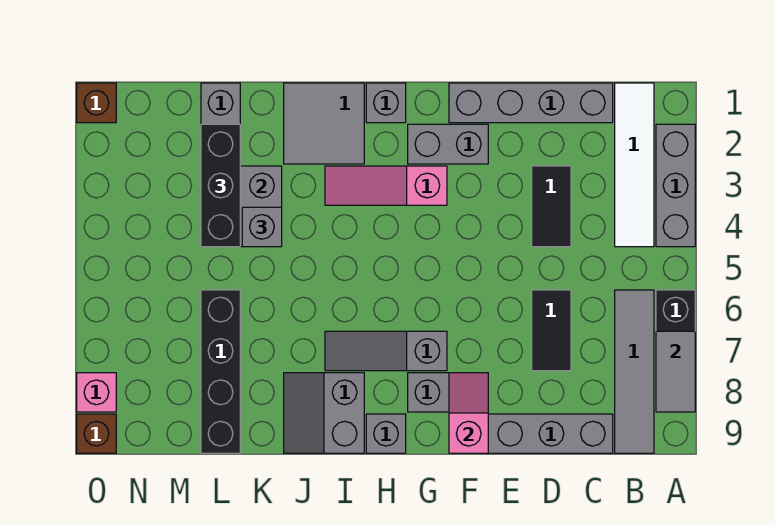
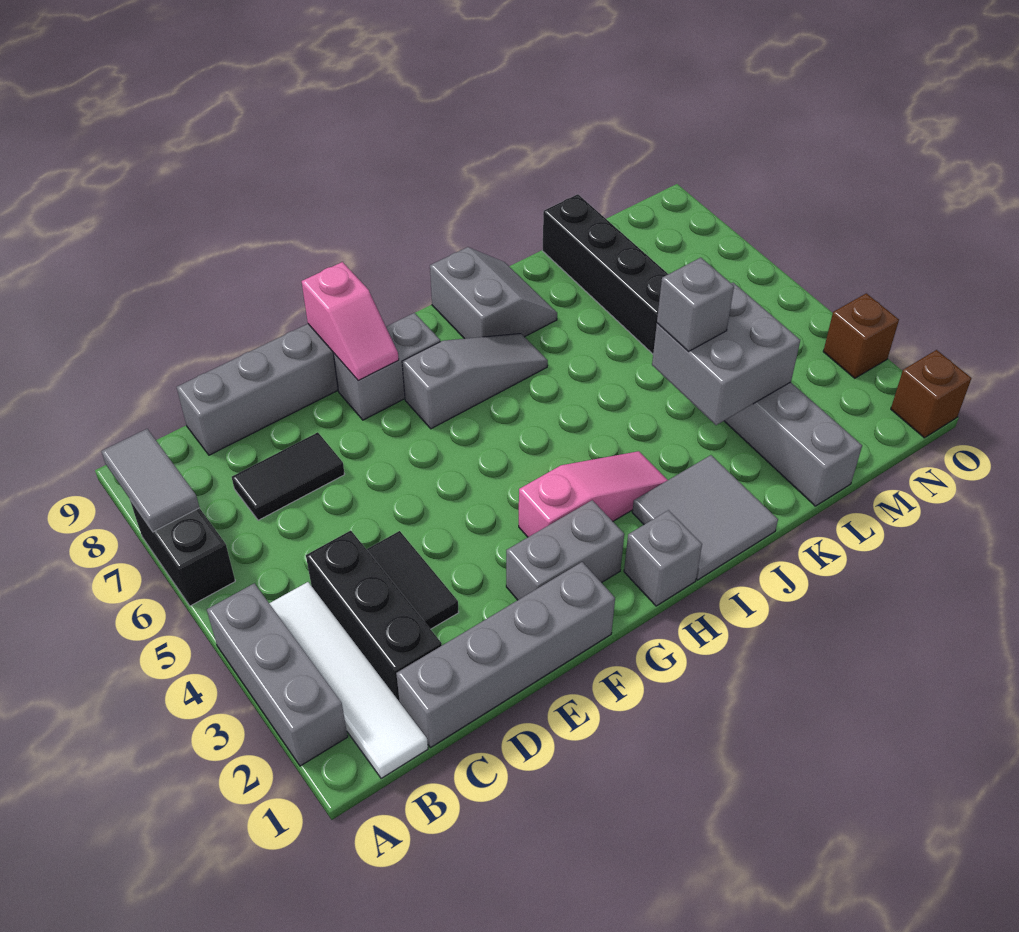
grey 1x4 tile [615,290,654,453] -> none
black 1x2 tile [532,290,571,371] -> black 1x2 tile turned to [232,432,345,520]
grey 1x1 brick [366,414,406,453] -> none
black 1x3 brick [201,124,240,247] -> black 1x3 brick moved to [306,531,442,702]
pink 1x1 brick [77,373,116,412] -> none
brown 1x1 brick [77,414,116,453] -> brown 1x1 brick moved to [823,293,899,378]

